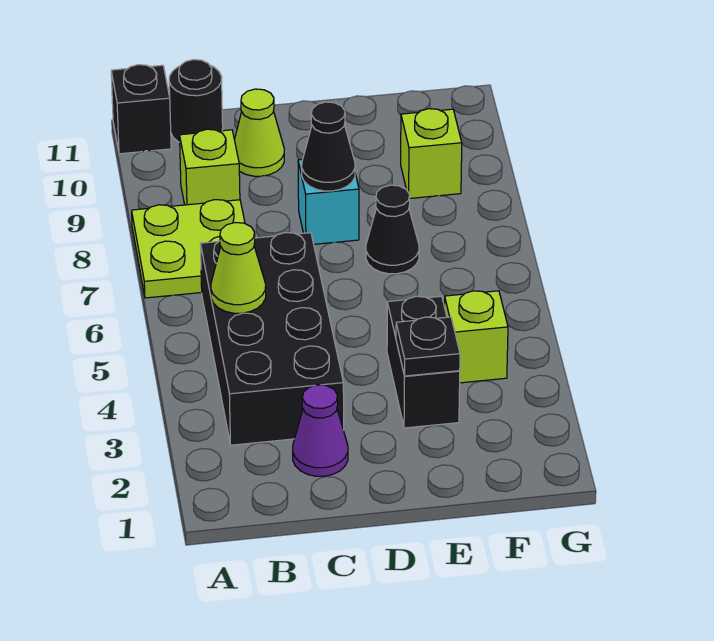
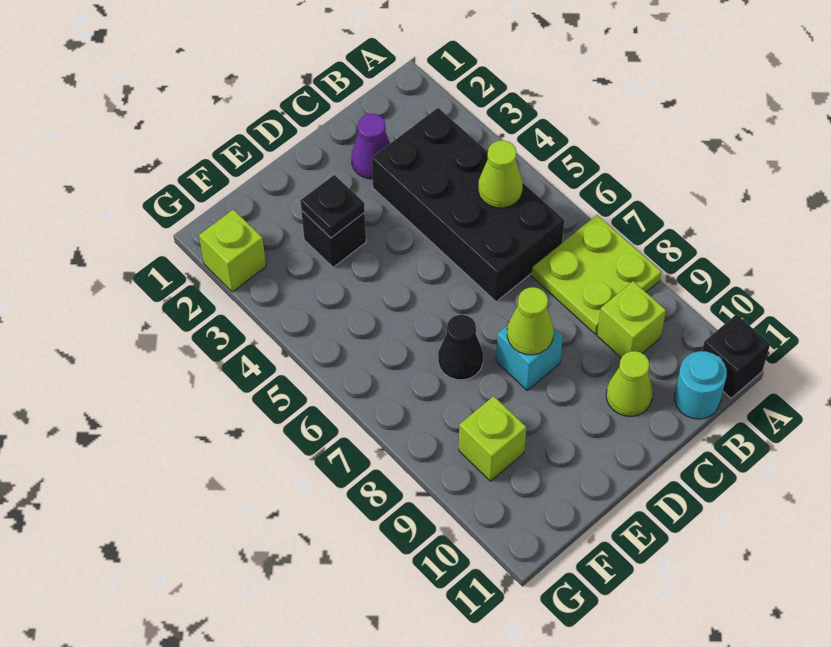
black 1x1 round brick [169,60,223,142] -> cyan 1x1 round brick [674,351,727,419]
black 1x1 cone [302,102,355,191] -> lime 1x1 cone [507,287,554,355]
black 1x2 brick [387,296,460,428] -> black 1x1 brick [302,211,366,267]
lime 1x1 brick [444,291,508,383] -> lime 1x1 brick moved to [199,210,266,292]

